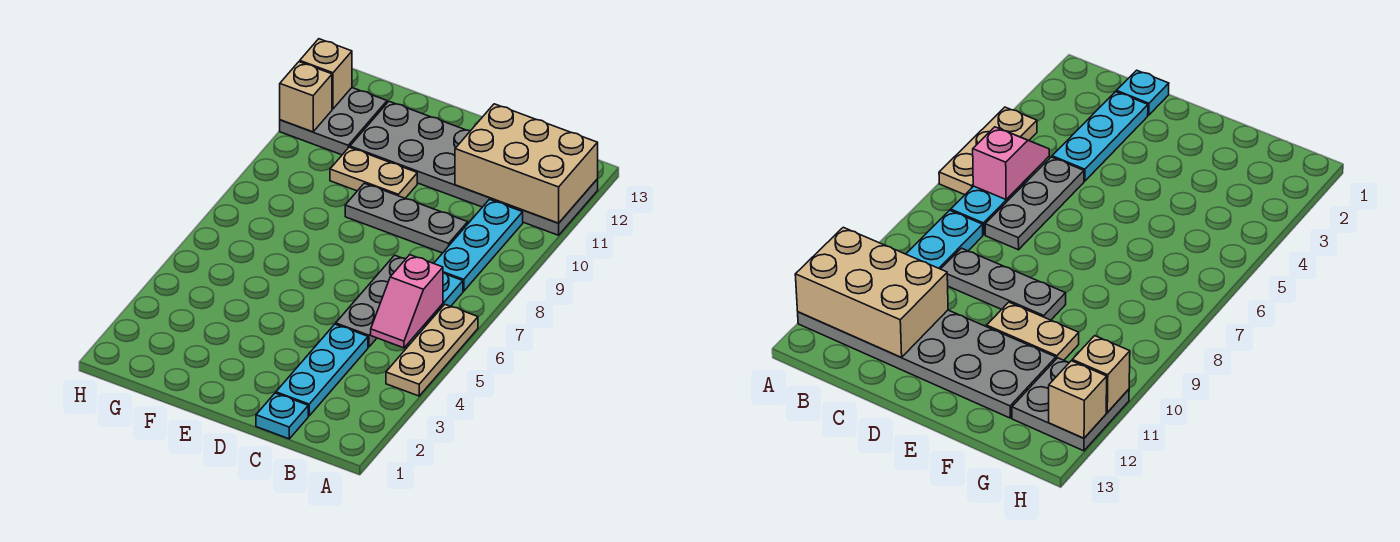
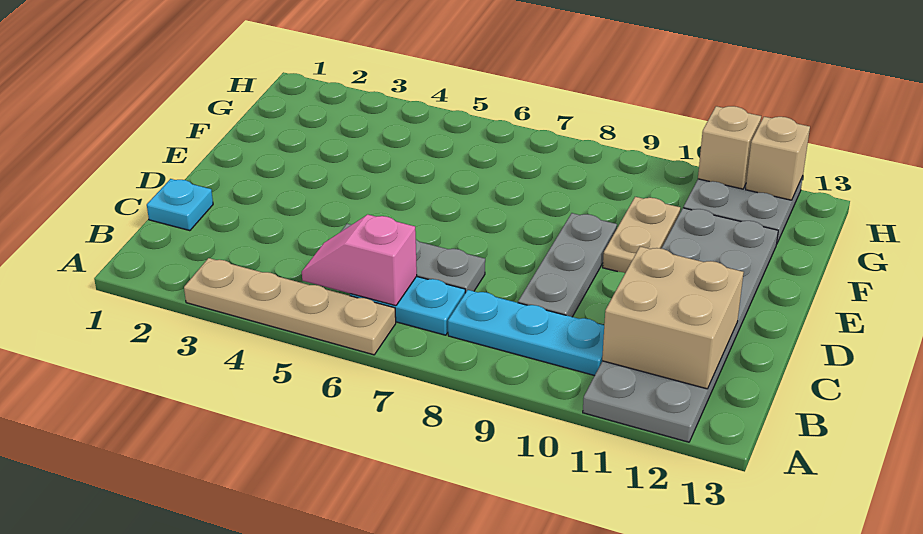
tan 1x3 plate [386,304,478,396] -> tan 1x4 plate [184,258,396,355]
tan 2x3 brick [455,104,598,223] -> tan 2x2 brick [602,247,744,389]
cyan 1x3 plate [276,324,368,416] -> none

